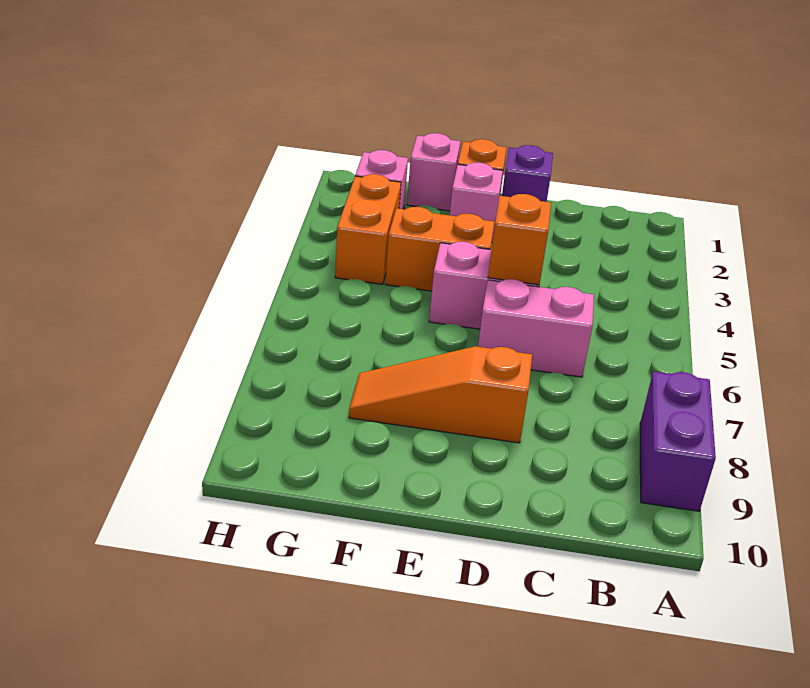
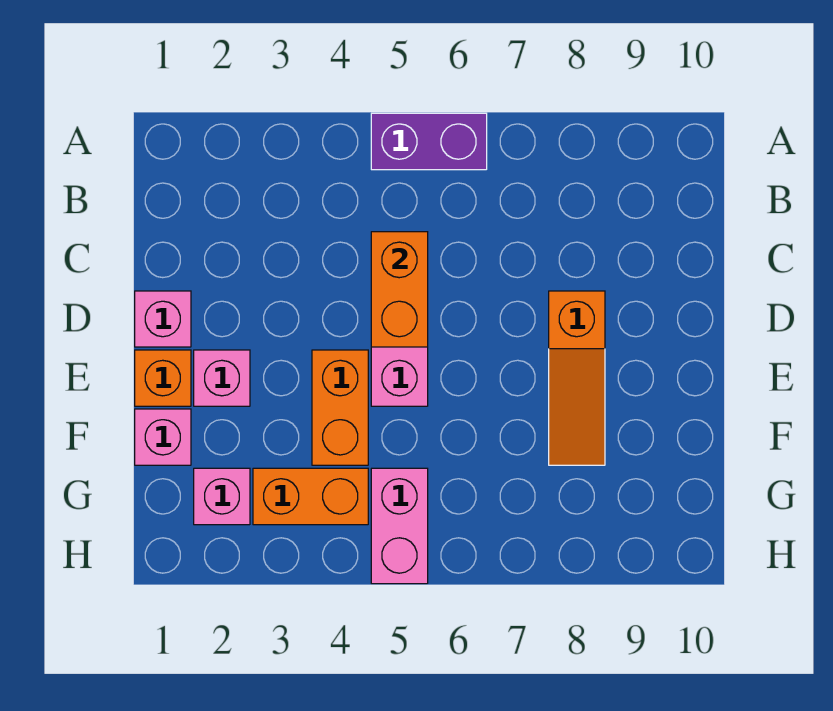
purple 1x2 brick [640,371,716,511] -> purple 1x2 brick moved to [371,113,487,170]
pink 1x2 brick [478,279,594,377] -> pink 1x2 brick moved to [371,468,428,584]
purple 1x1 brick [502,145,553,202] -> pink 1x1 brick [135,291,191,347]
orange 1x1 brick [488,194,551,285] -> orange 1x2 brick [371,232,428,347]

